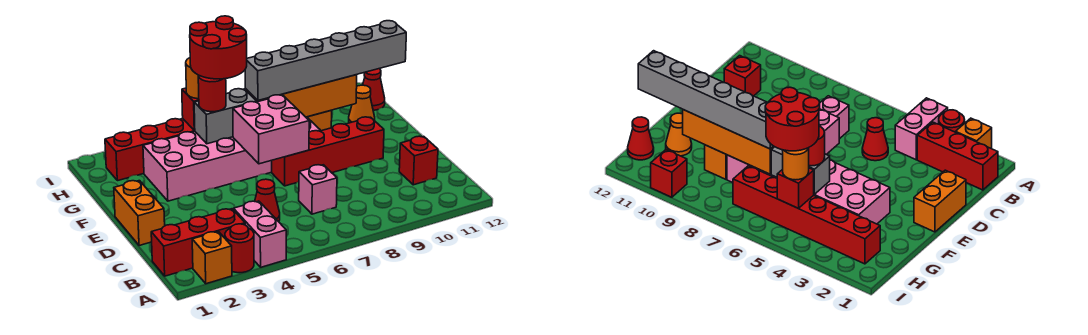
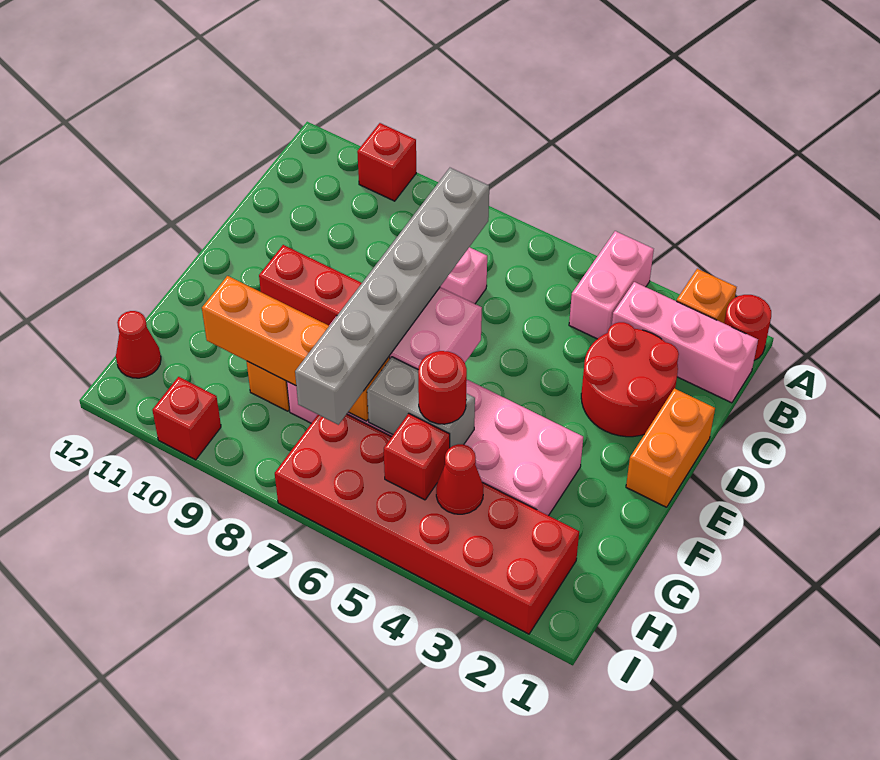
red 1x1 round brick [225,224,254,273] -> red 1x1 round brick moved to [724,295,771,360]
red 1x3 brick [151,209,245,276] -> pink 1x3 brick [612,282,758,403]
red 1x1 cone [255,179,280,222] -> red 1x1 cone moved to [436,444,484,514]
red 1x1 brick [399,136,438,185] -> red 1x1 brick moved to [357,123,416,201]
red 2x2 round brick [190,16,247,79] -> red 2x2 round brick moved to [581,322,679,437]
grey 1x6 brick [245,21,406,101] -> grey 1x6 brick turned to [295,168,489,425]
orange 1x1 cone [349,85,375,123] -> none
red 1x6 brick [105,119,195,181] -> red 2x6 brick [275,414,579,634]
orange 1x1 round brick [186,58,199,99] -> none

